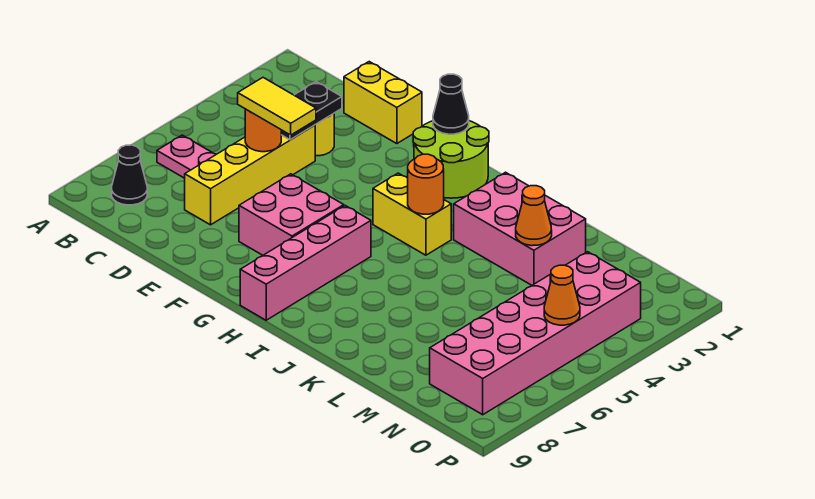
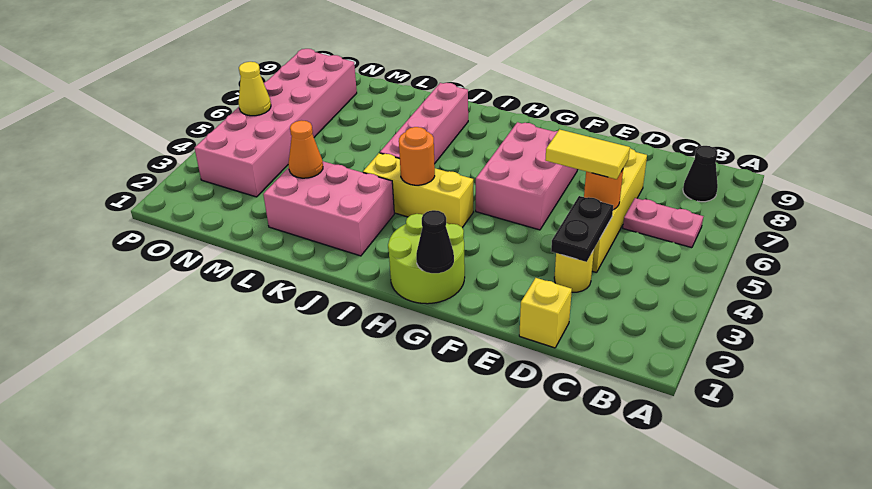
yellow 1x2 brick [344,62,422,144] -> yellow 1x1 brick [519,278,572,348]
pink 2x2 brick [239,174,344,255] -> pink 2x3 brick [476,122,578,230]
yellow 1x2 brick [373,173,451,255] -> yellow 1x3 brick [363,153,473,228]
pink 1x4 brick [240,206,371,320] -> pink 1x4 brick moved to [380,83,468,164]
orange 1x1 cone [544,265,580,325] -> yellow 1x1 cone [239,62,271,116]

